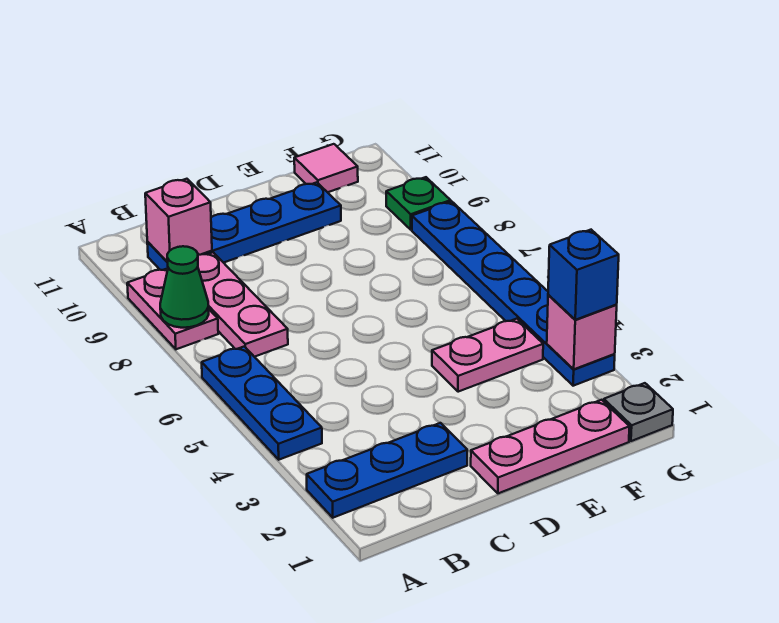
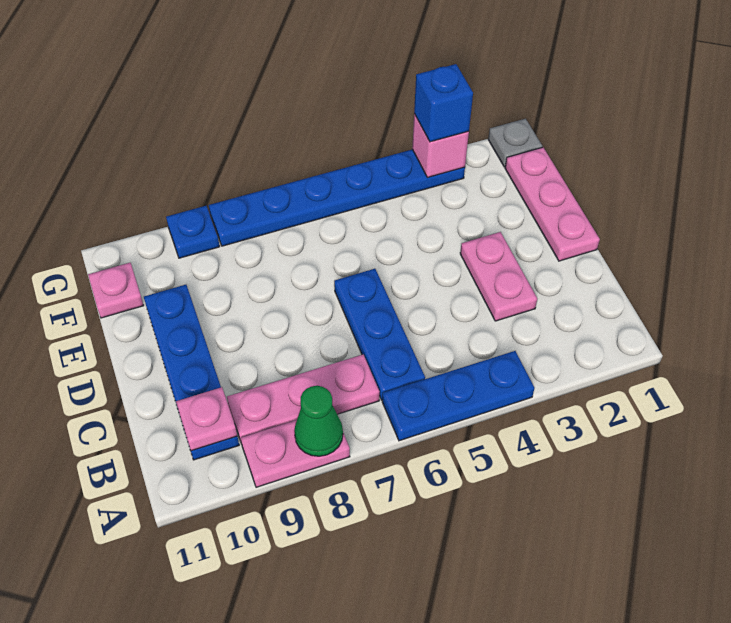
blue 1x3 plate [307,423,467,518] -> blue 1x3 plate moved to [334,269,425,400]
pink 1x1 brick [145,179,212,261] -> pink 1x1 plate [176,387,237,451]
pink 1x2 plate [432,319,543,392] -> pink 1x2 plate moved to [460,232,537,321]
pink 1x1 tile [294,144,358,192] -> pink 1x1 plate [88,263,144,318]
green 1x1 plate [386,177,451,230] -> blue 1x1 plate [166,206,220,258]

